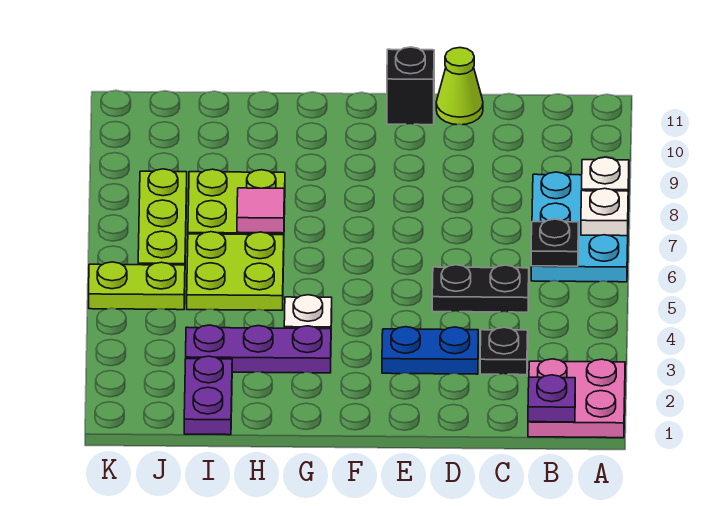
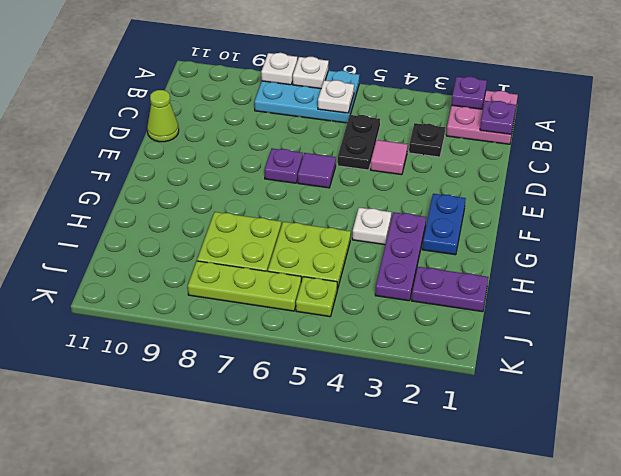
none -> purple 1x1 plate [452,77,487,109]
black 1x1 plate [531,219,579,266] -> white 1x1 plate [318,80,354,113]
blue 1x2 plate [382,327,478,374] -> blue 1x2 plate moved to [422,194,466,255]
none -> purple 1x1 tile [298,153,336,188]
none -> purple 1x1 plate [264,148,303,183]
black 1x1 brick [387,47,434,125] -> none
pink 1x1 tile [237,188,284,233] -> pink 1x1 tile moved to [371,140,408,175]
lime 1x2 plate [89,262,185,310] -> lime 1x1 plate [296,277,337,317]

